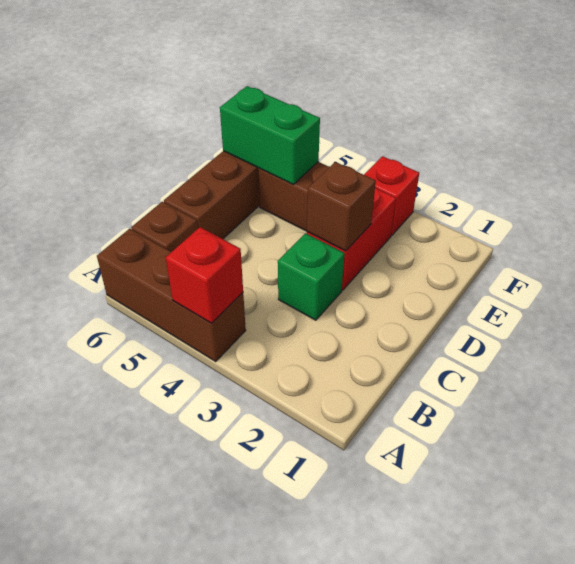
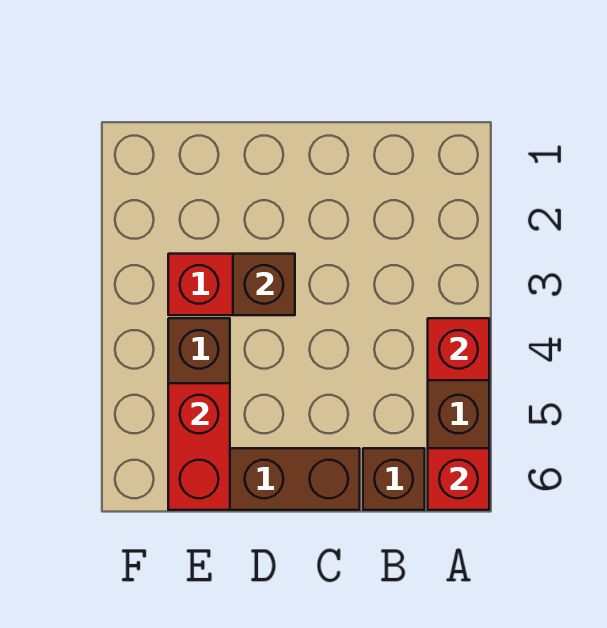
green 1x1 brick [278,233,344,320] -> none
green 1x2 brick [220,86,320,184] -> red 1x2 brick [168,383,230,510]
red 1x1 brick [364,156,419,236] -> red 1x1 brick moved to [428,448,489,510]

